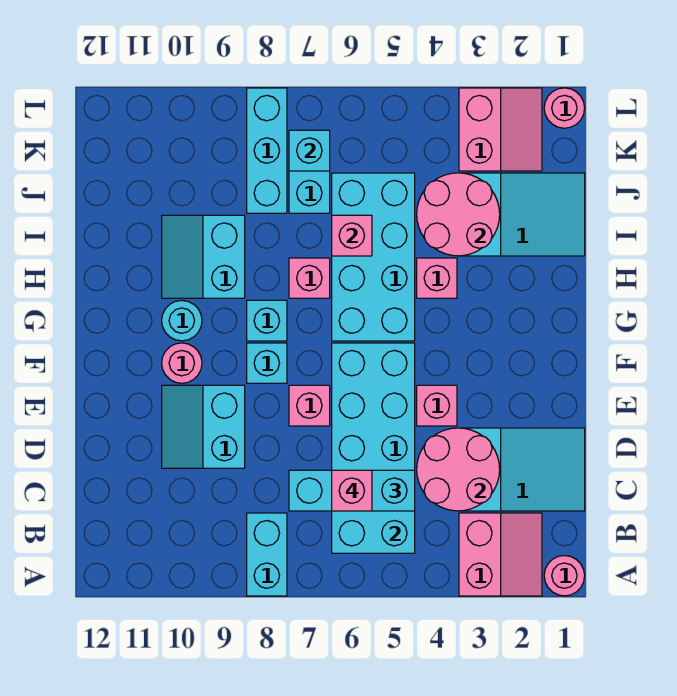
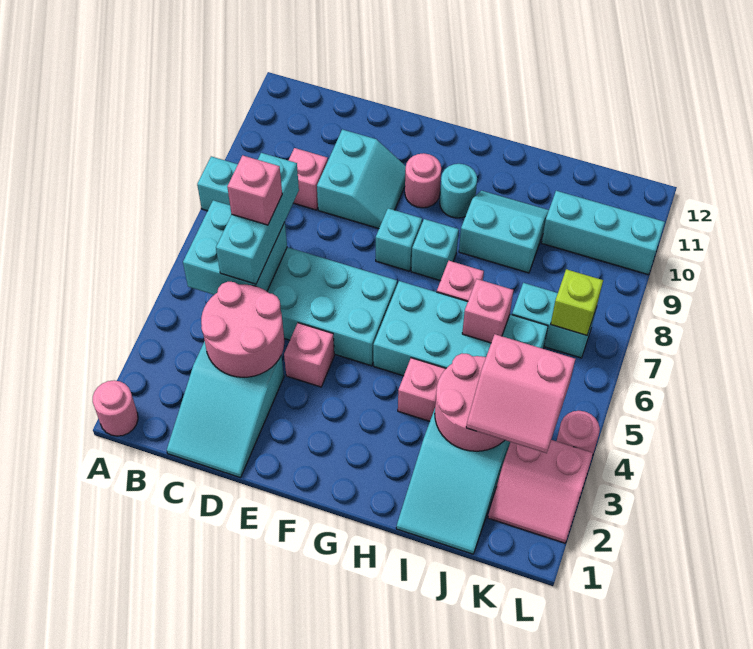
pink 2x2 slope [459,513,542,596] -> pink 2x2 slope moved to [466,334,575,453]
cyan 2x2 slope [162,385,245,468] -> cyan 2x2 slope turned to [317,129,406,229]
pink 1x1 brick [289,385,330,426] -> pink 1x1 brick moved to [288,148,328,210]
cyan 1x3 brick [247,88,287,213] -> cyan 1x3 brick moved to [542,191,665,275]
cyan 1x1 brick [289,130,330,171] -> lime 1x1 brick [551,269,603,335]
pink 1x1 round brick [544,88,585,128] -> pink 1x1 round brick moved to [557,411,600,453]

